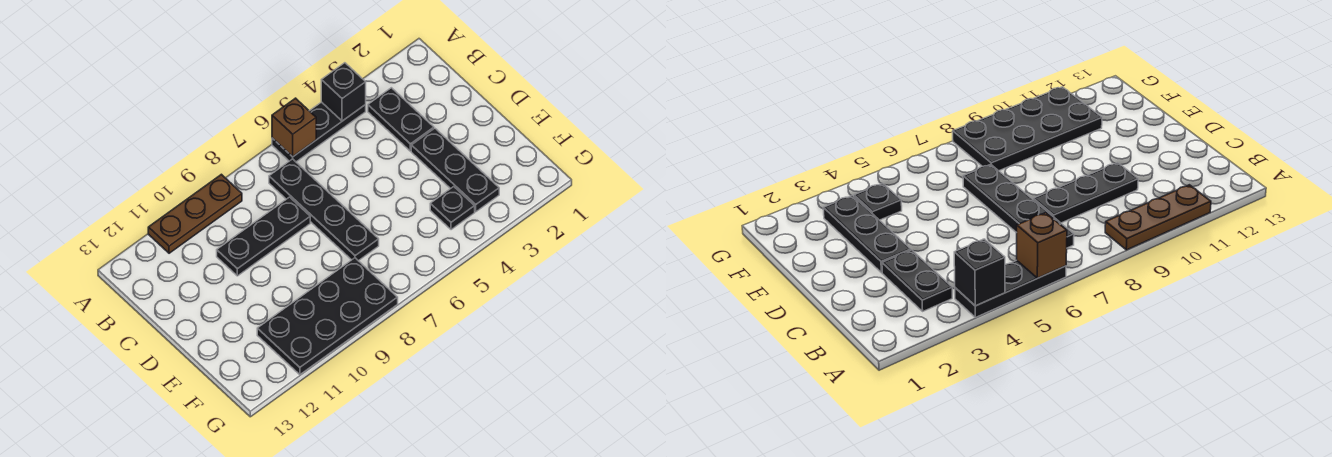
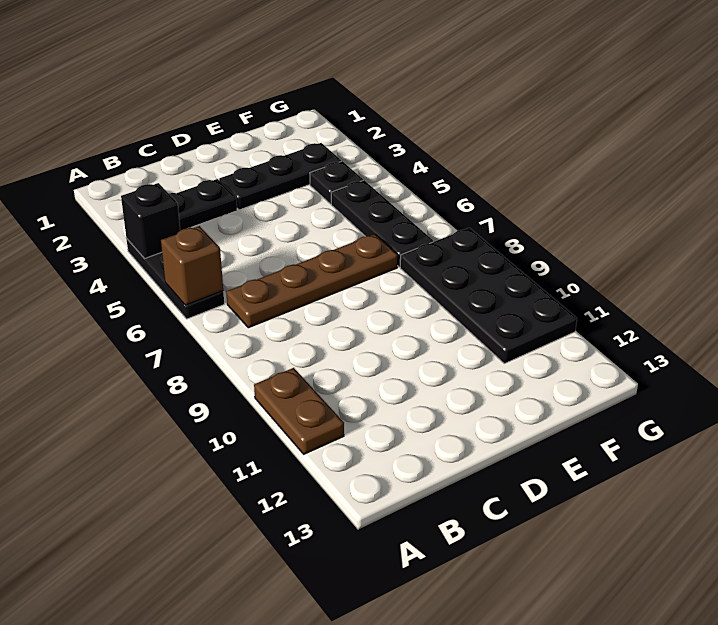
brown 1x3 plate [148,174,242,253] -> brown 1x2 plate [254,368,344,454]
black 1x4 plate [269,159,379,261] -> brown 1x4 plate [226,234,398,328]
black 1x3 plate [217,197,310,276] -> black 1x3 plate moved to [331,180,433,267]

